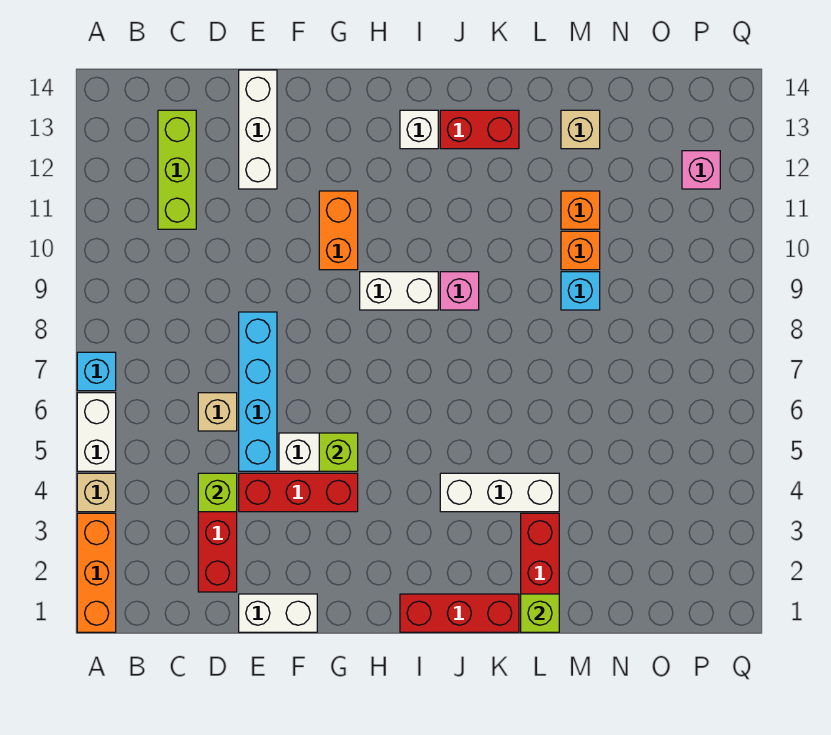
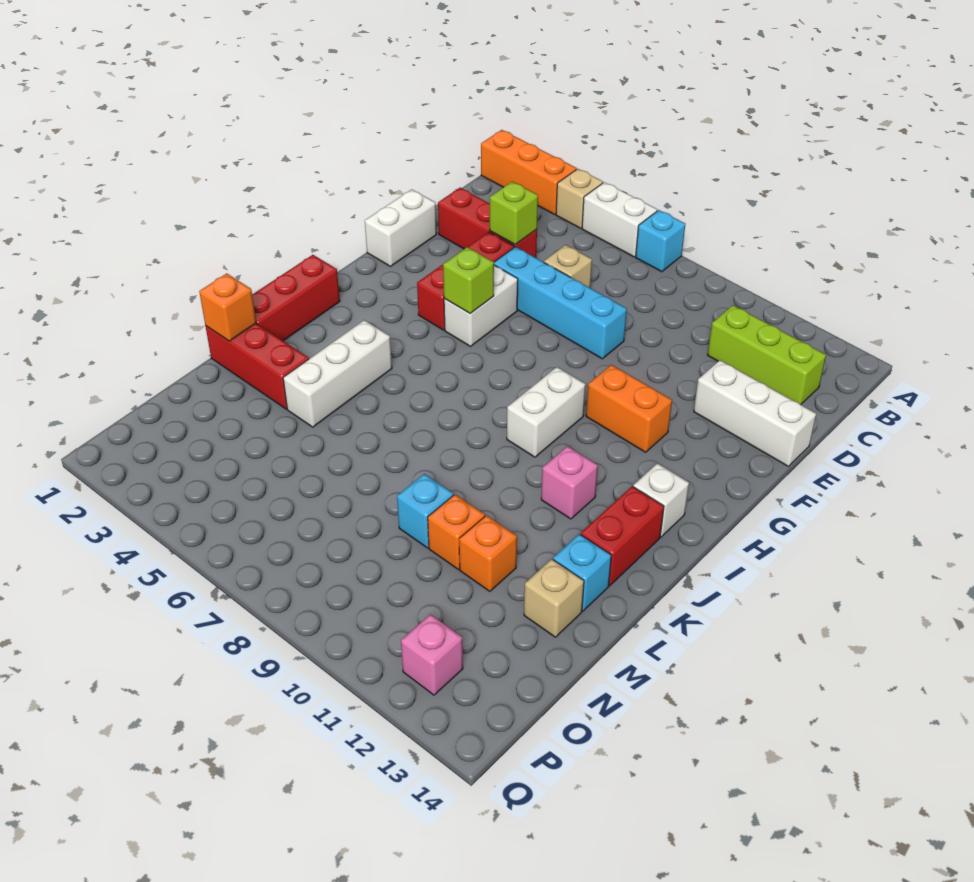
pink 1x1 brick [440,272,479,310] -> pink 1x1 brick moved to [541,446,598,519]
lime 1x1 brick [521,594,559,632] -> orange 1x1 brick [199,273,256,341]
none -> cyan 1x1 brick [553,534,611,611]

